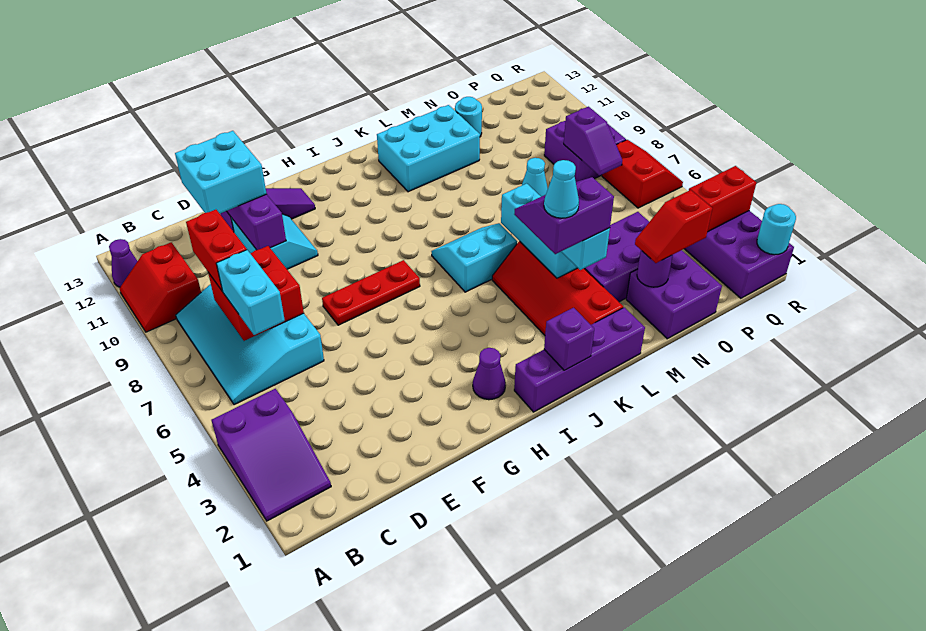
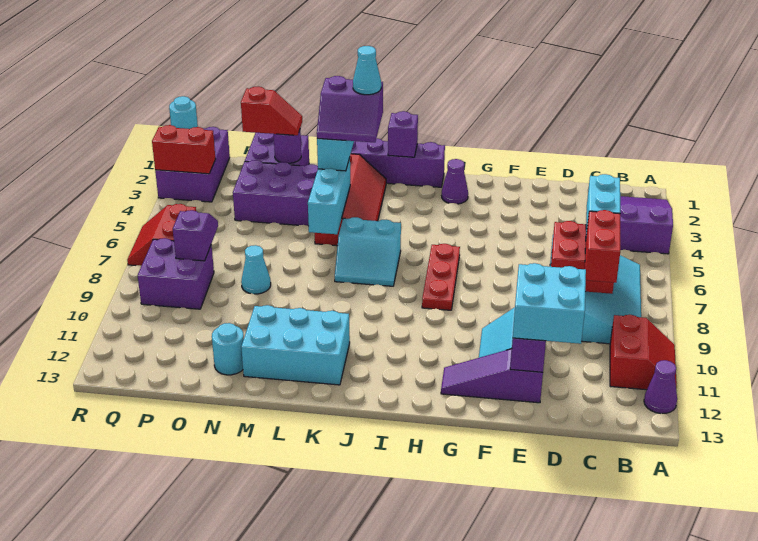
red 1x3 plate [322,260,420,325] -> red 1x3 plate turned to [422,244,460,310]

